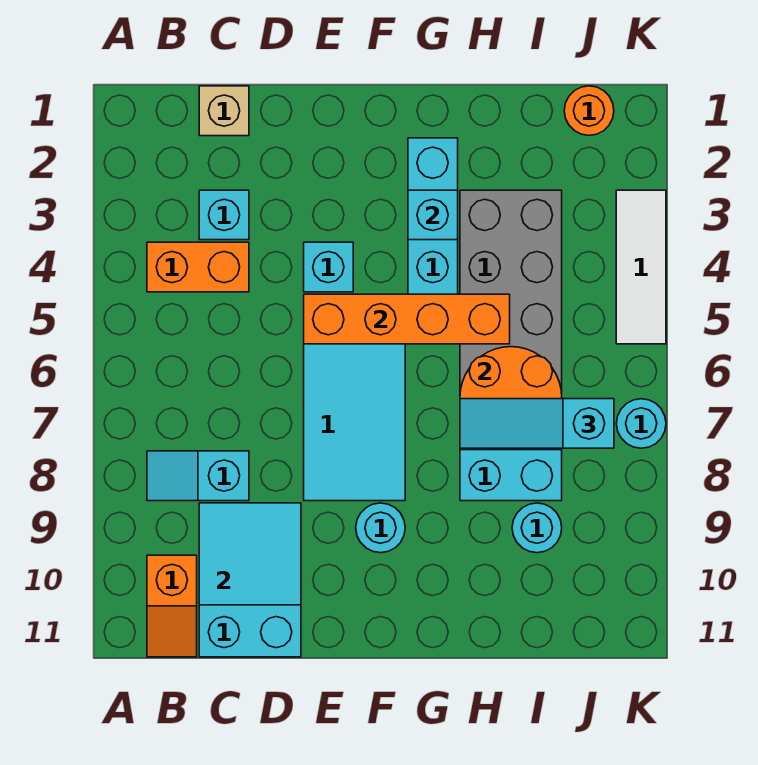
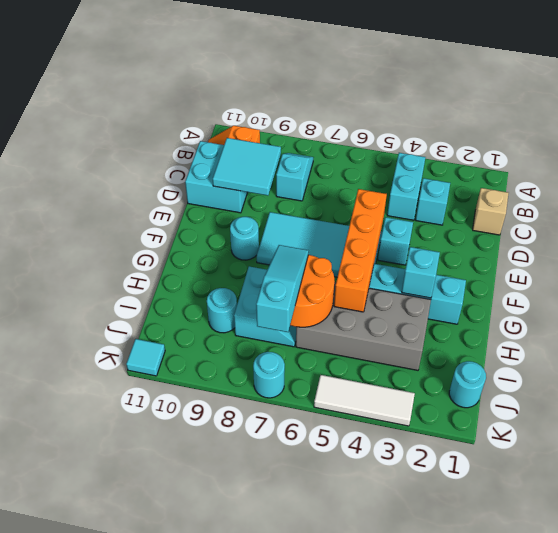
orange 1x2 brick [147,242,249,292] -> cyan 1x2 brick [387,153,425,220]
orange 1x1 round brick [564,86,614,135] -> cyan 1x1 round brick [449,361,486,408]
none -> cyan 1x1 tile [126,339,165,376]

